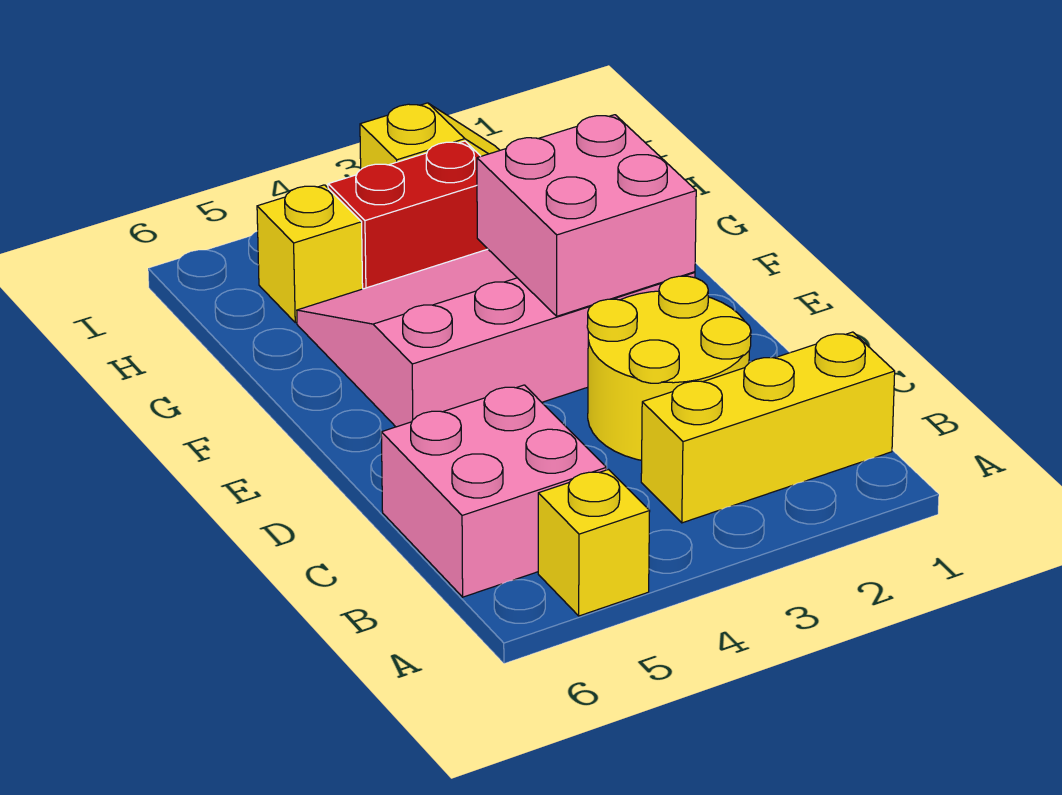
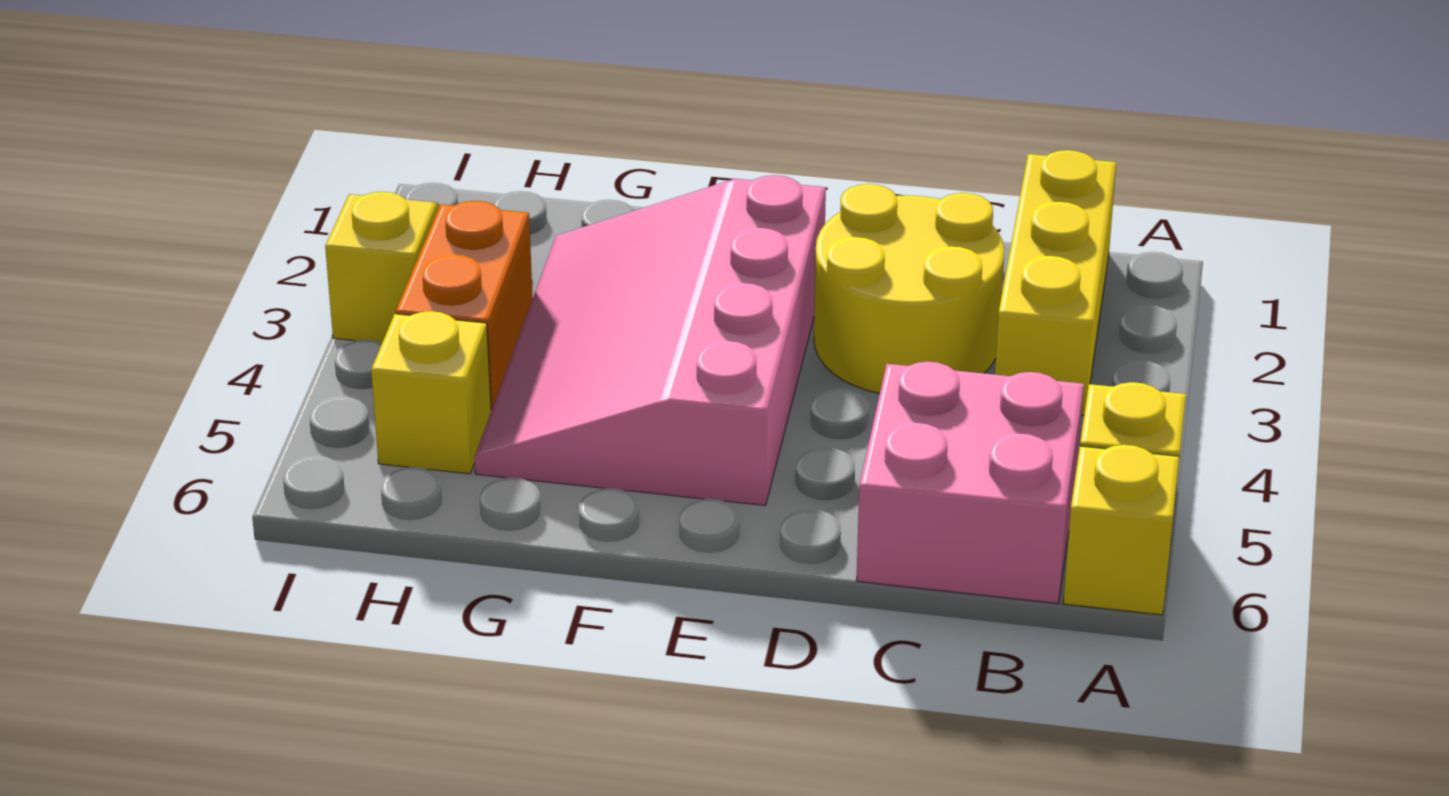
none -> yellow 1x1 brick [1063,445,1179,615]
pink 2x2 brick [477,115,696,316] -> none
red 1x2 brick [328,141,487,289] -> orange 1x2 brick [396,201,533,410]

